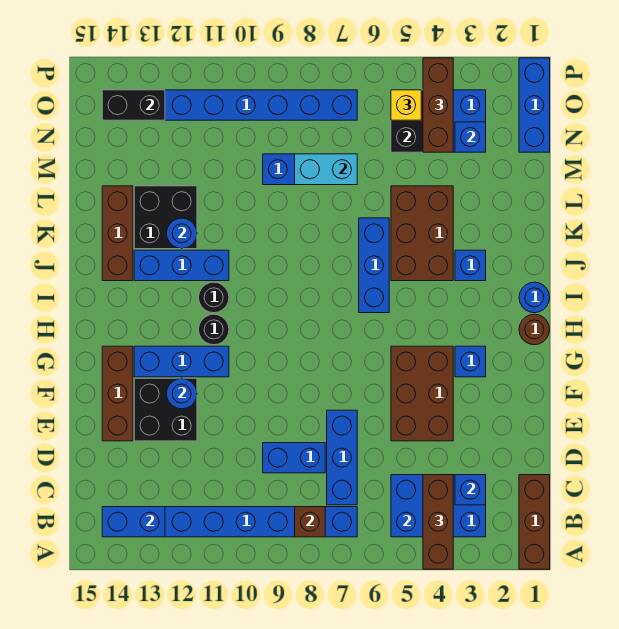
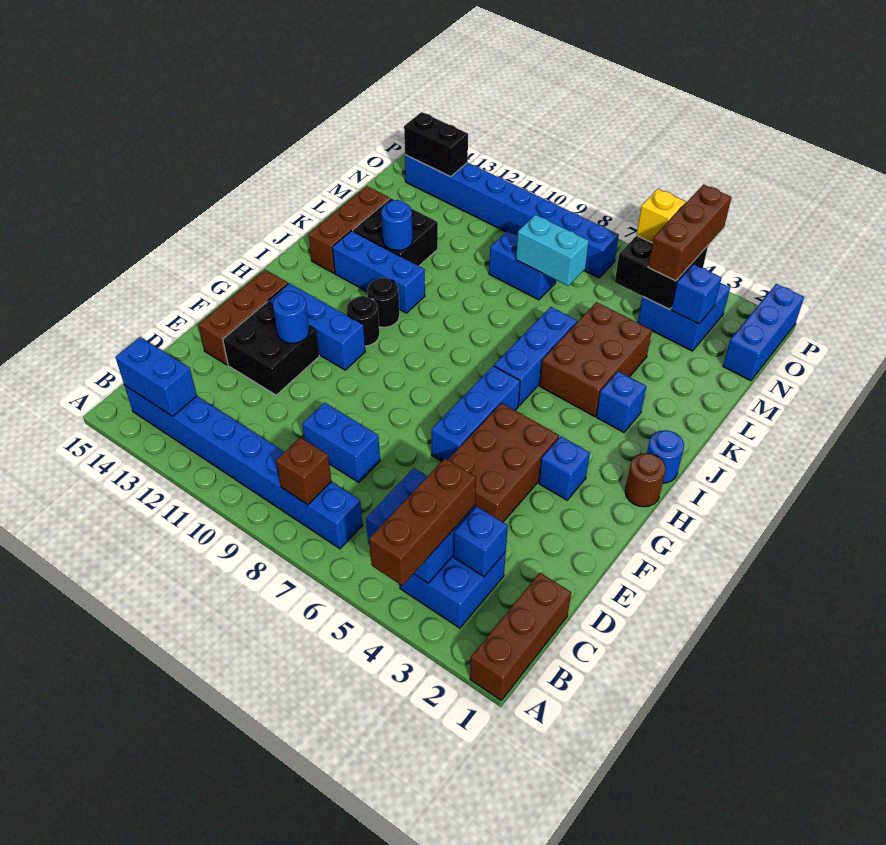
blue 1x3 brick [327,410,357,505] -> blue 1x3 brick moved to [432,366,520,461]

